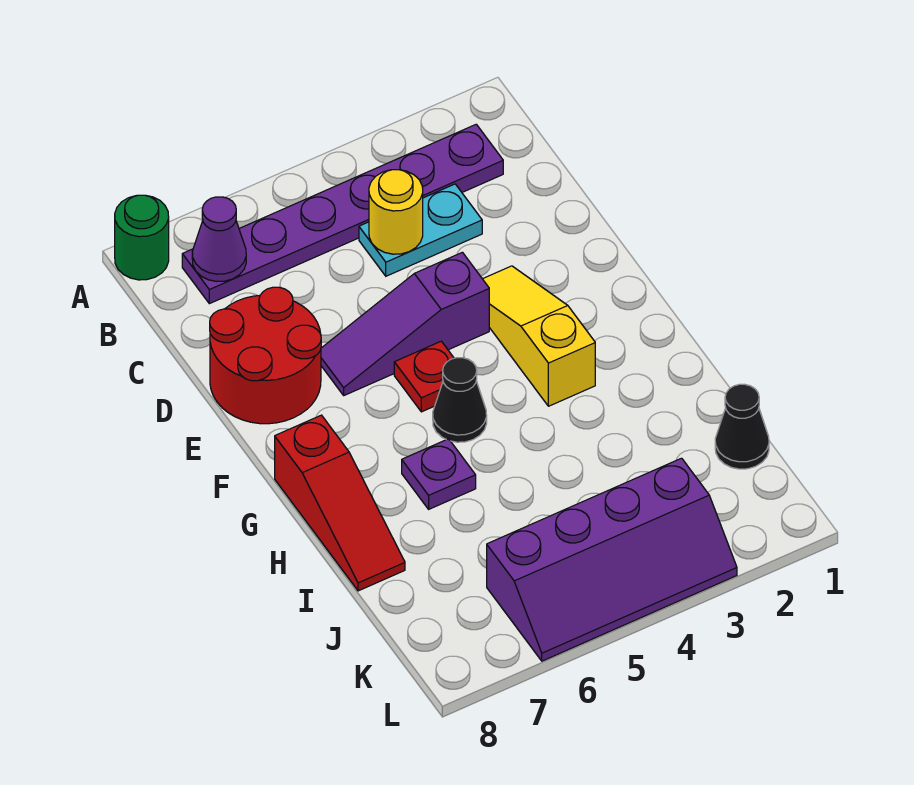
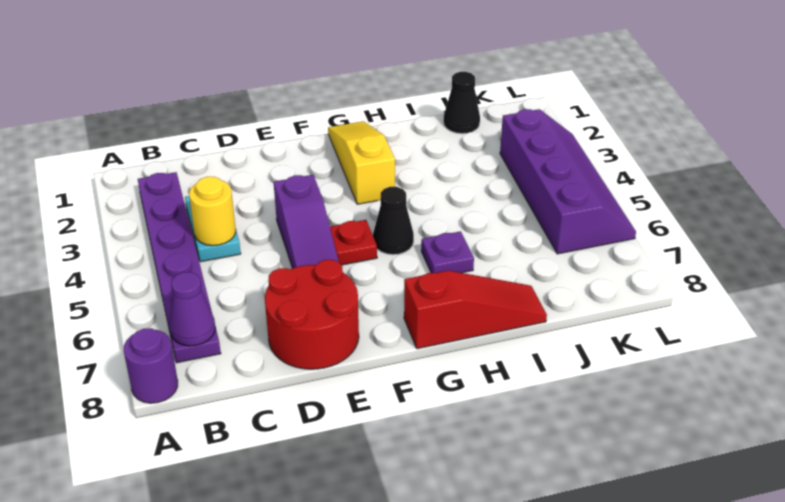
green 1x1 round brick [115,195,169,280] -> purple 1x1 round brick [124,328,178,403]
yellow 1x3 slope [483,266,595,406] -> yellow 1x3 slope turned to [328,121,395,204]

